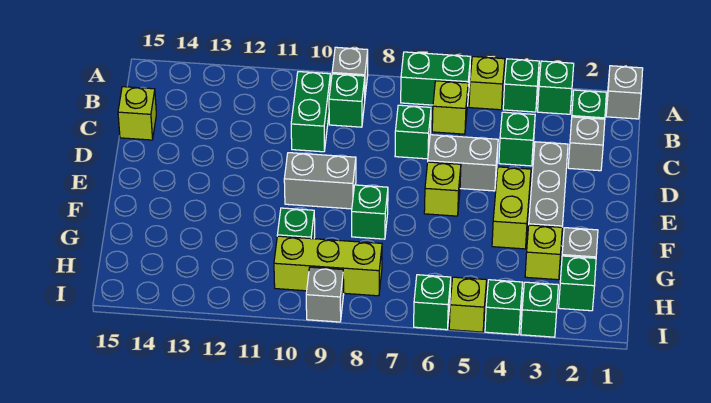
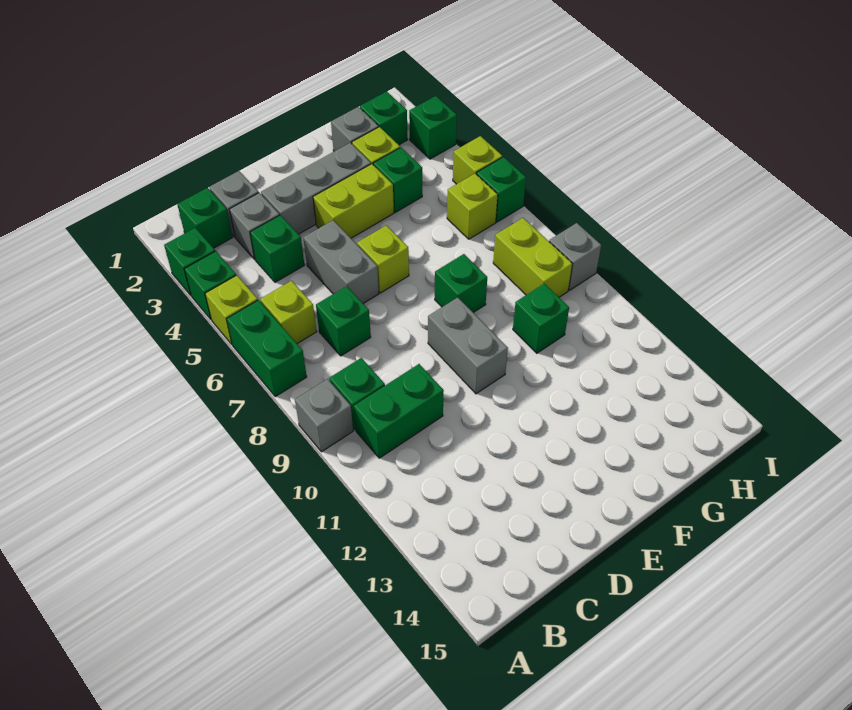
grey 1x1 brick [606,66,643,119] -> grey 1x1 brick moved to [229,193,279,259]
lime 1x1 brick [118,87,156,140] -> lime 1x1 brick moved to [447,174,498,239]
lime 1x3 brick [274,236,382,296] -> lime 1x2 brick [493,218,572,297]
green 1x1 brick [485,280,523,335] -> green 1x1 brick moved to [373,148,422,212]

